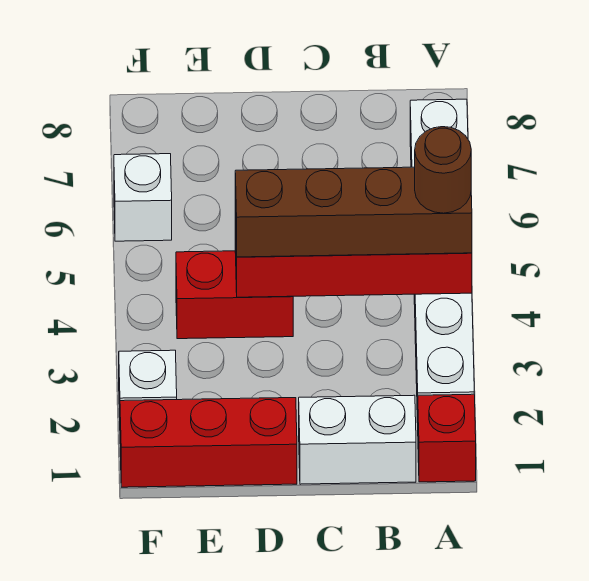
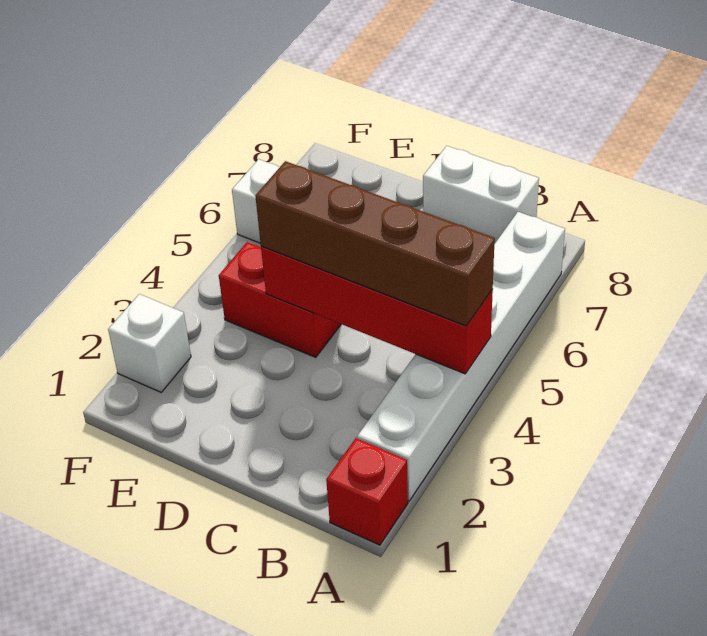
brown 1x1 round brick [415,127,471,213] -> none
white 1x2 brick [299,395,416,484] -> white 1x2 brick moved to [423,146,539,244]
red 1x3 brick [120,398,297,487] -> none

